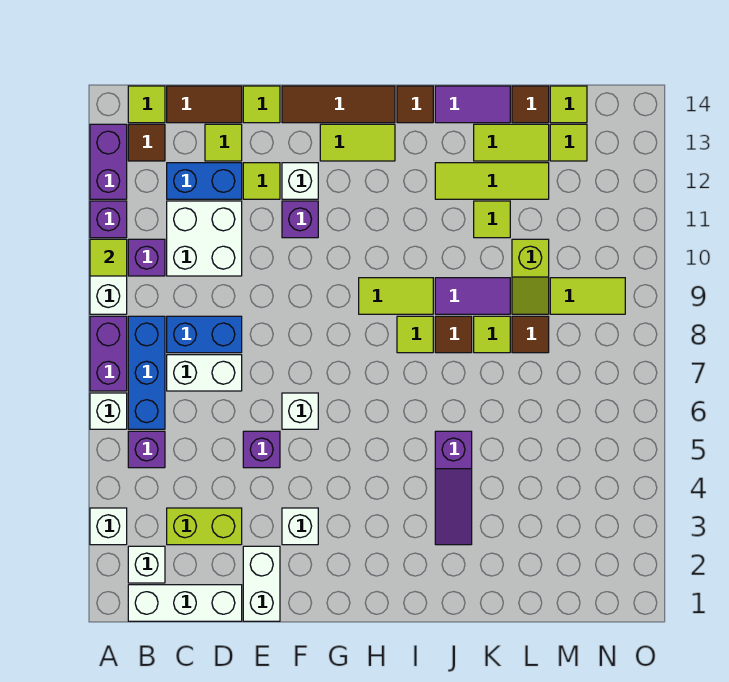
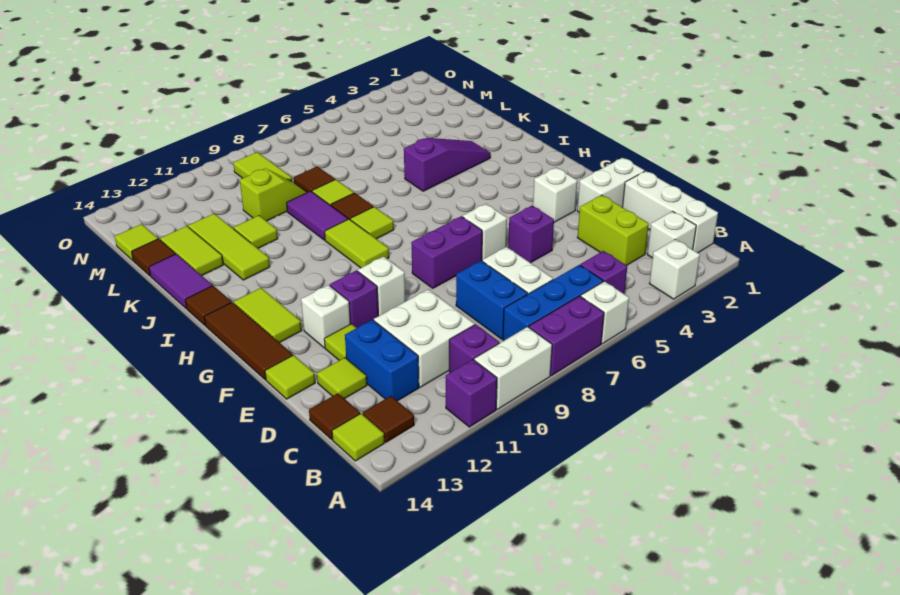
lime 1x1 tile [90,239,127,276] -> none
purple 1x2 brick [90,124,127,199] -> purple 1x2 brick moved to [411,216,482,288]
brown 1x2 tile [167,86,242,123] -> brown 1x1 tile [309,393,360,439]
none -> white 1x1 brick [358,256,405,316]
lime 1x1 tile [550,124,587,161] -> none

